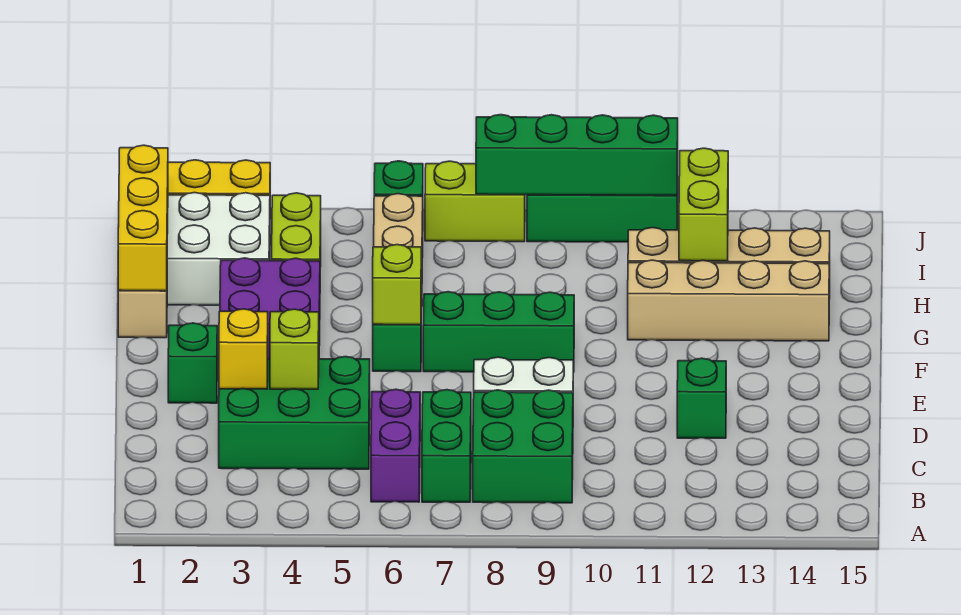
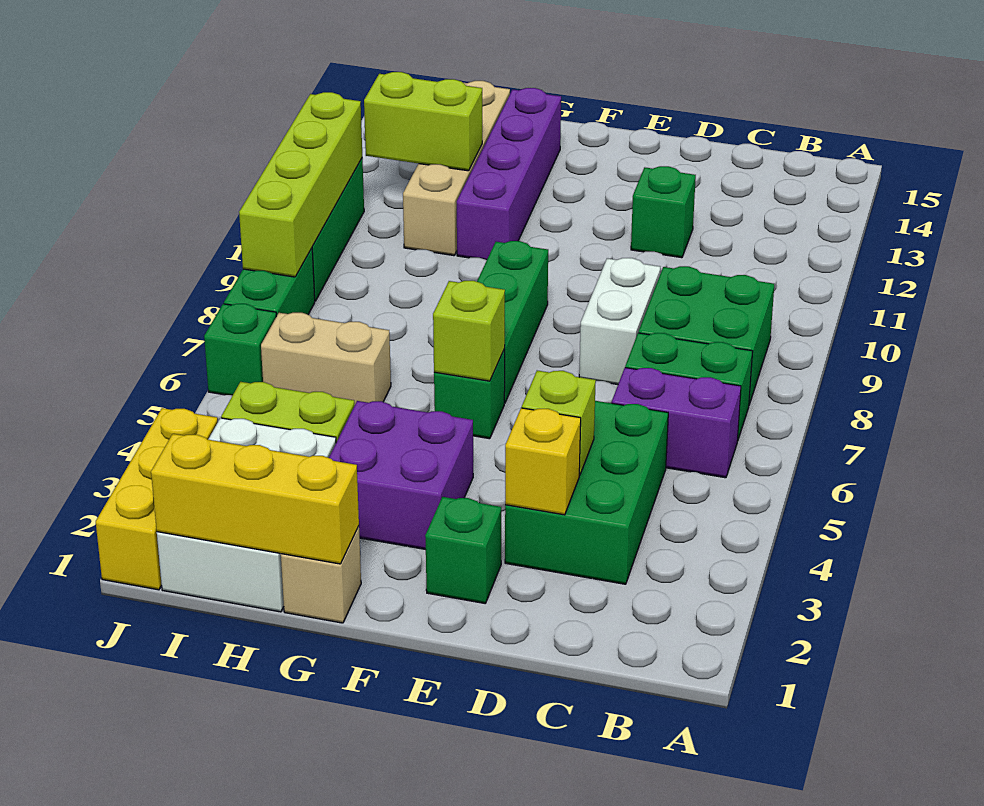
tan 1x4 brick [628,260,829,341] -> purple 1x4 brick [457,88,561,260]
lime 1x2 brick [425,161,525,242] -> green 1x2 brick [224,248,315,317]
green 1x4 brick [476,115,678,195] -> lime 1x4 brick [239,92,362,277]

